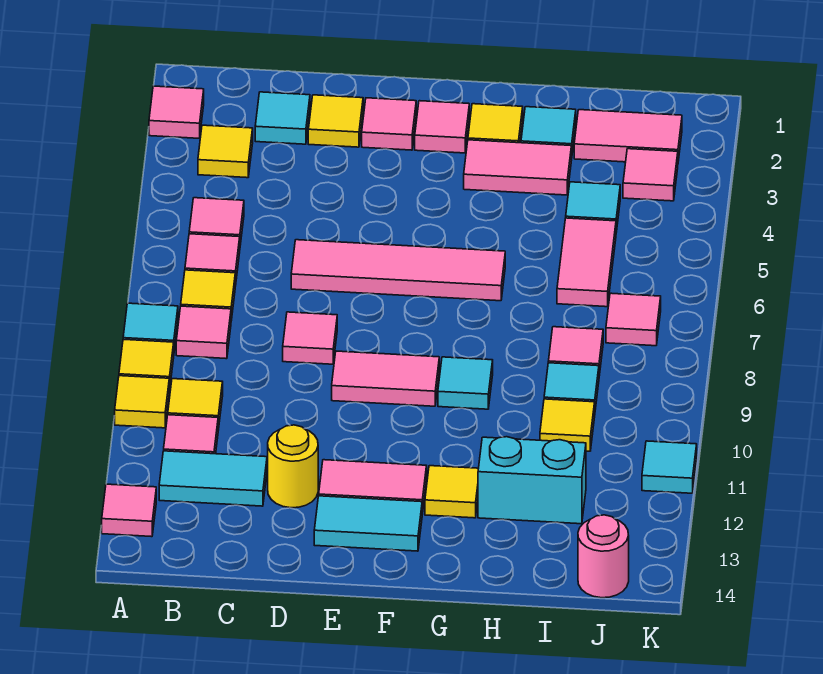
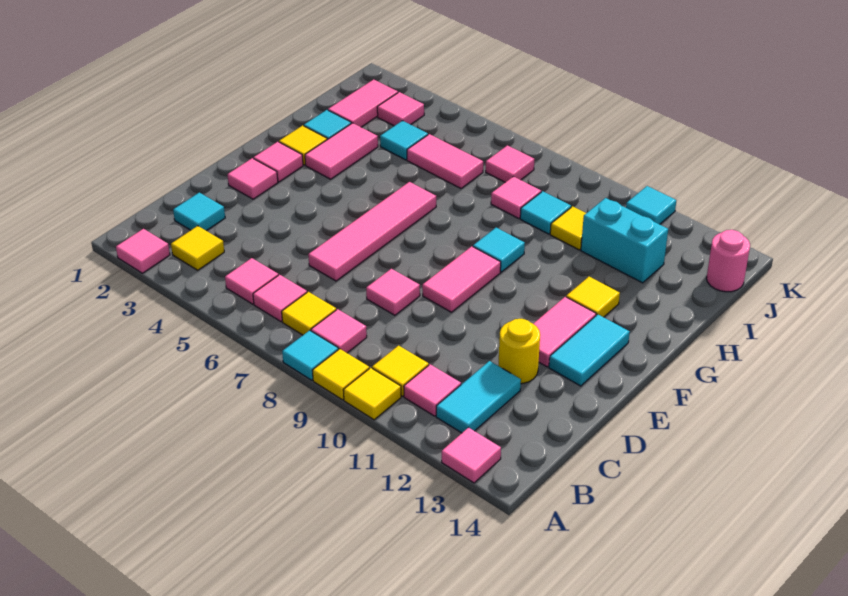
yellow 1x1 tile [308,95,363,147] -> none
cyan 1x2 brick [478,437,586,524] -> cyan 1x2 brick turned to [581,198,668,283]

